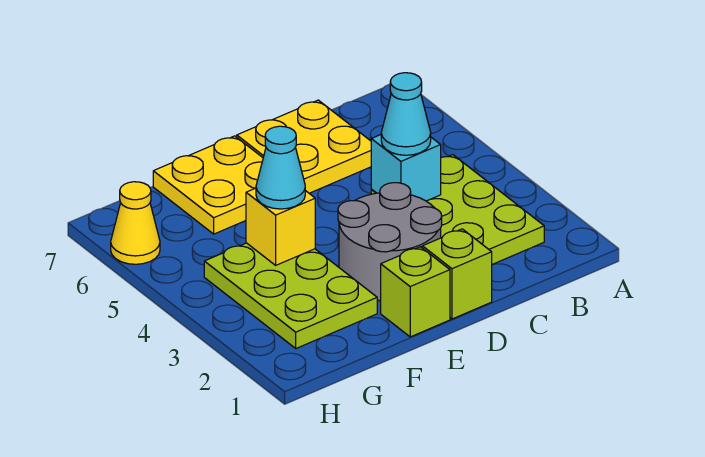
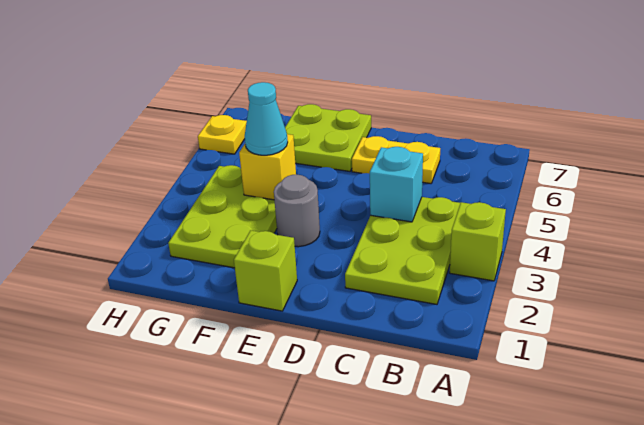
cyan 1x1 cone [381,73,431,155] -> none
yellow 2x2 plate [237,100,371,193] -> yellow 1x2 plate [352,136,440,184]
lime 1x1 brick [422,229,492,319] -> lime 1x1 brick moved to [449,202,506,281]
grey 2x2 round brick [338,183,442,301] -> grey 1x1 round brick [274,175,320,247]
yellow 2x2 plate [153,136,263,234] -> lime 2x2 plate [285,104,371,171]
yellow 1x1 cone [111,182,160,264] -> yellow 1x1 plate [198,115,247,154]

